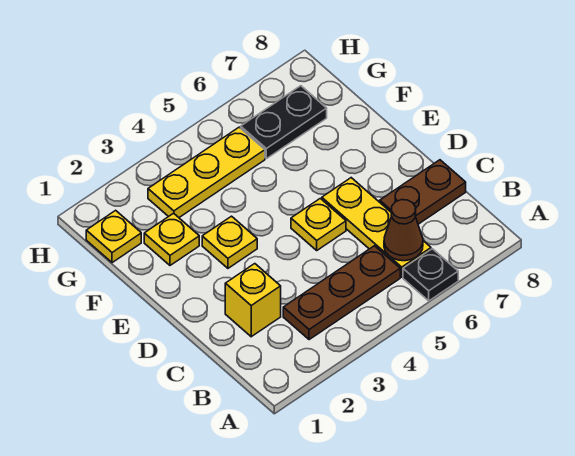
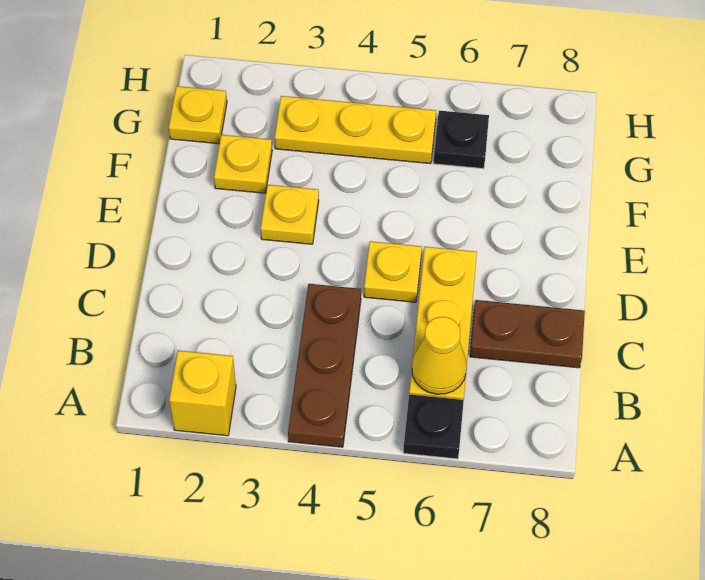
brown 1x3 plate [283,246,400,340] -> brown 1x3 plate turned to [288,284,361,447]
brown 1x1 cone [384,200,423,261] -> yellow 1x1 cone [412,317,467,394]
yellow 1x1 brick [225,264,281,337] -> yellow 1x1 brick moved to [169,350,236,436]
black 1x2 plate [241,86,327,159] -> black 1x1 plate [434,111,489,169]

